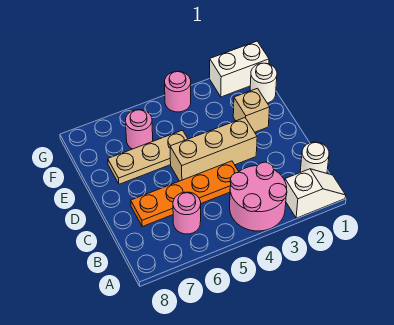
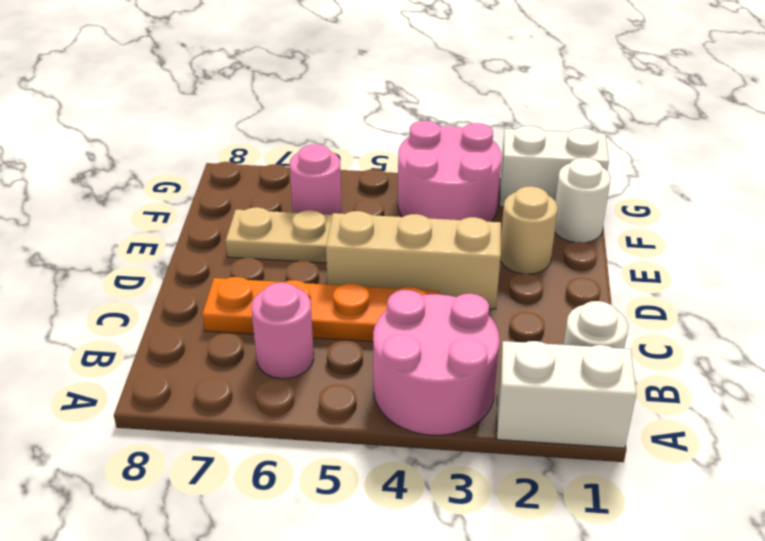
white 1x2 slope [285,169,346,218] -> white 1x2 brick [497,341,636,448]
tan 1x1 brick [233,88,270,132] -> tan 1x1 round brick [500,186,558,274]
pink 1x1 round brick [165,72,191,112] -> pink 2x2 round brick [398,121,502,222]

